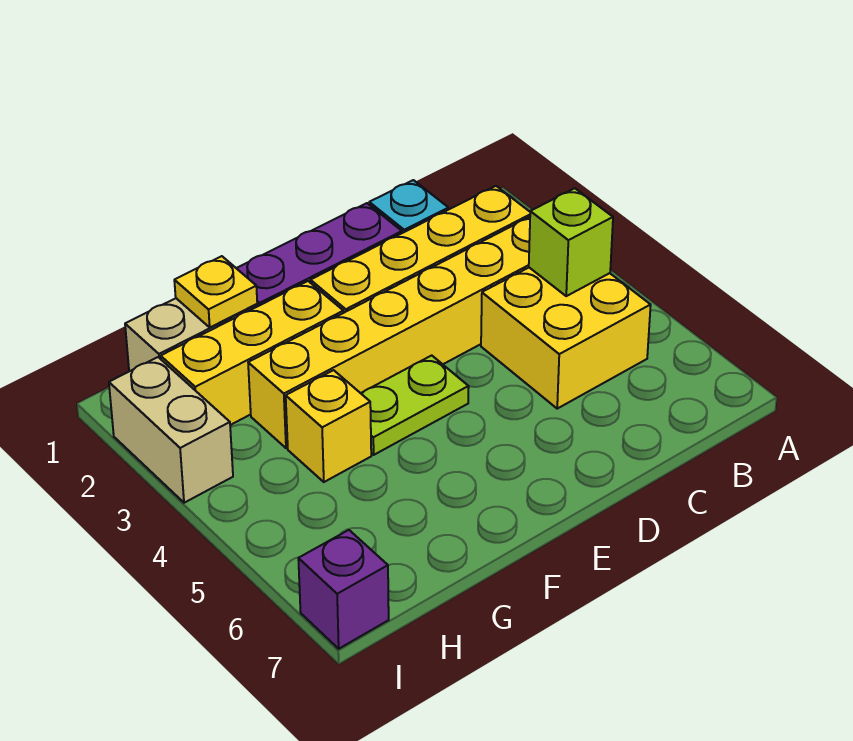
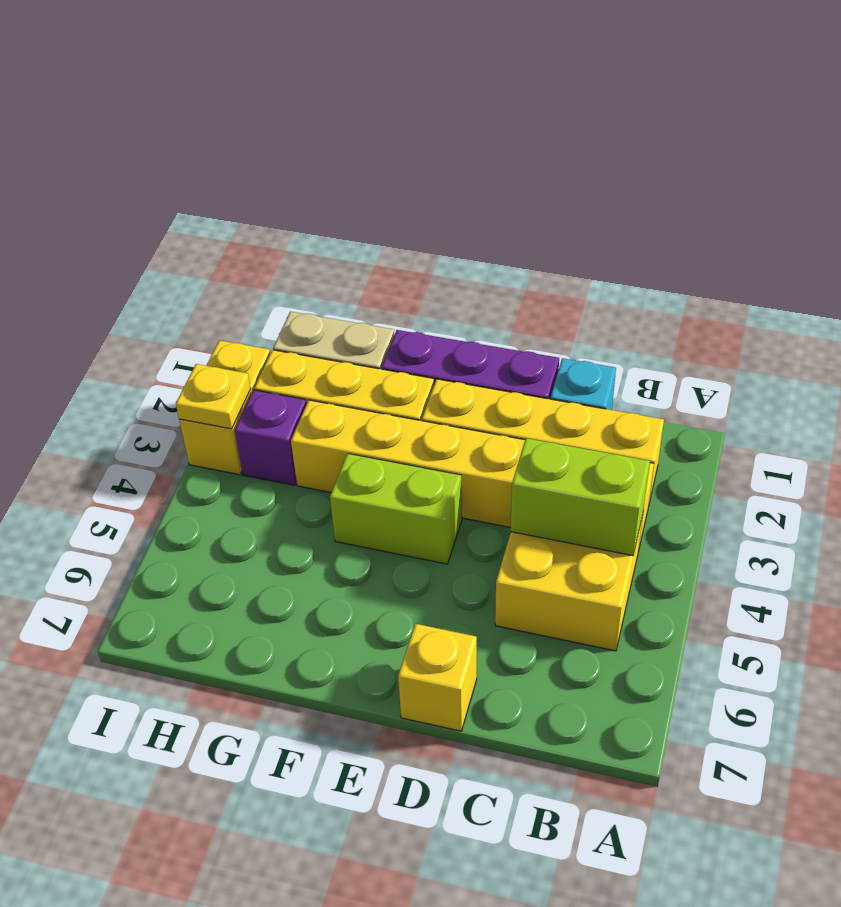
lime 1x1 brick [529,188,613,296] -> lime 1x2 brick [511,438,650,556]
lime 1x2 plate [361,355,469,455] -> lime 1x2 brick [330,454,462,564]
yellow 1x1 plate [174,256,257,327] -> yellow 1x1 plate moved to [176,364,251,429]
yellow 1x1 brick [286,370,371,482] -> yellow 1x1 brick moved to [398,624,477,731]
tan 1x2 brick [109,357,233,503] -> yellow 1x2 brick [179,340,270,475]
purple 1x1 brick [298,530,389,649] -> purple 1x1 brick moved to [235,390,306,485]

